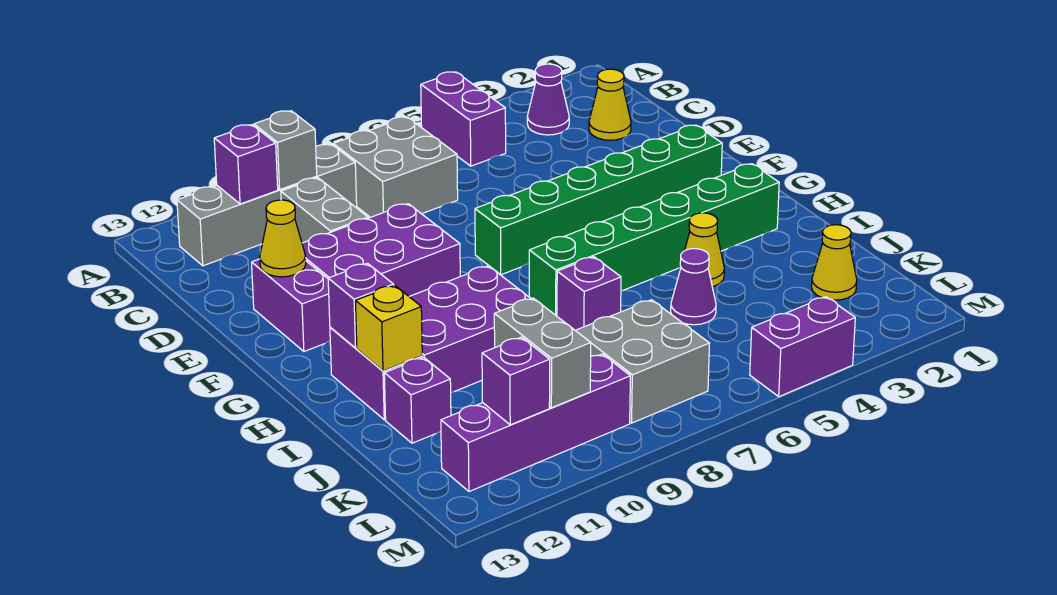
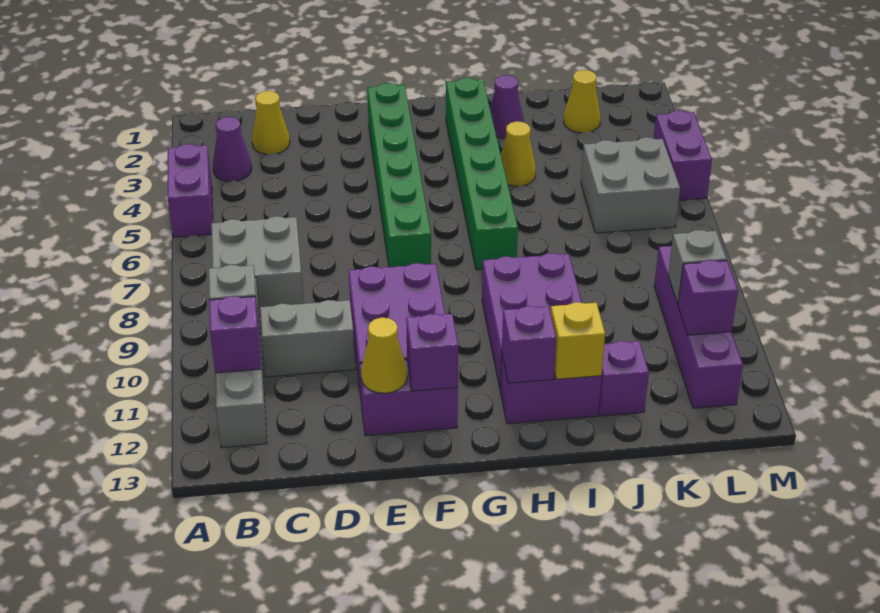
purple 1x2 brick [421,72,506,166] -> purple 1x2 brick turned to [168,144,213,237]
purple 1x1 brick [557,257,621,330] -> purple 1x1 brick moved to [406,314,458,391]
purple 1x1 cone [671,249,716,325] -> purple 1x1 cone moved to [490,75,524,138]
grey 2x2 brick [575,300,710,423] -> grey 2x2 brick moved to [581,137,680,233]
grey 1x2 brick [494,298,591,408] -> grey 1x1 brick [668,230,727,304]

